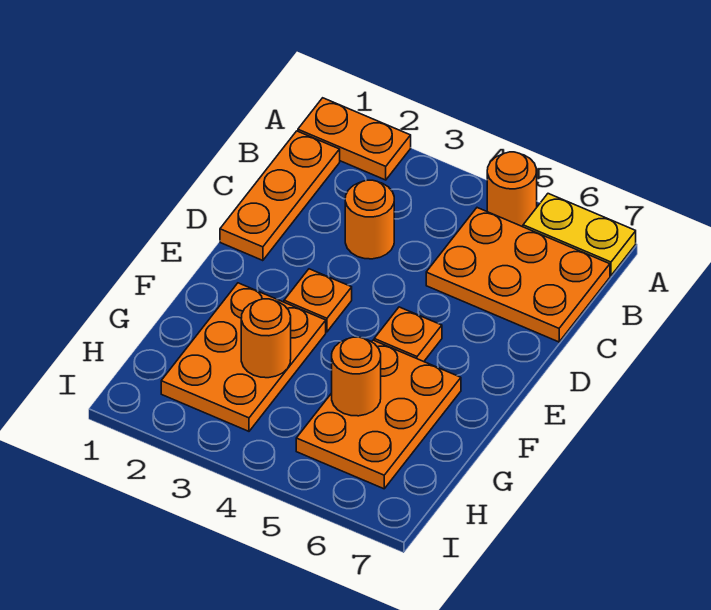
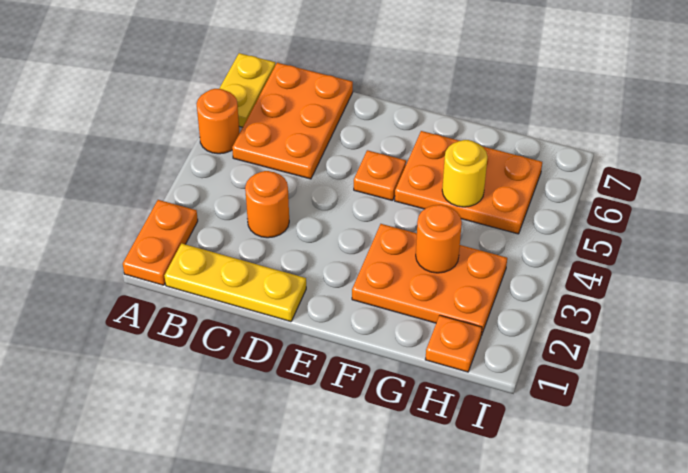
orange 1x3 plate [220,131,340,261] -> yellow 1x3 plate [164,243,306,322]
orange 1x1 plate [284,269,352,332] -> orange 1x1 plate moved to [425,315,482,372]
orange 1x1 round brick [332,337,381,416] -> yellow 1x1 round brick [442,140,488,207]

